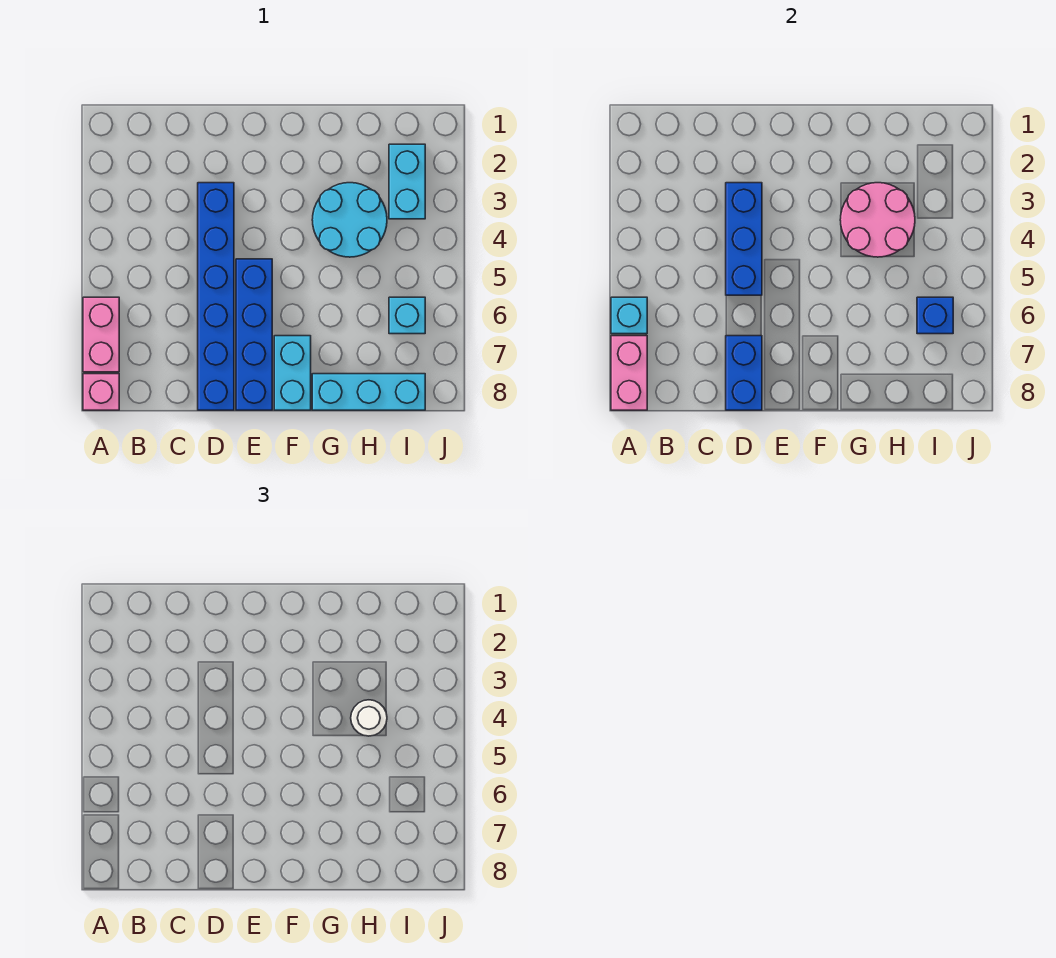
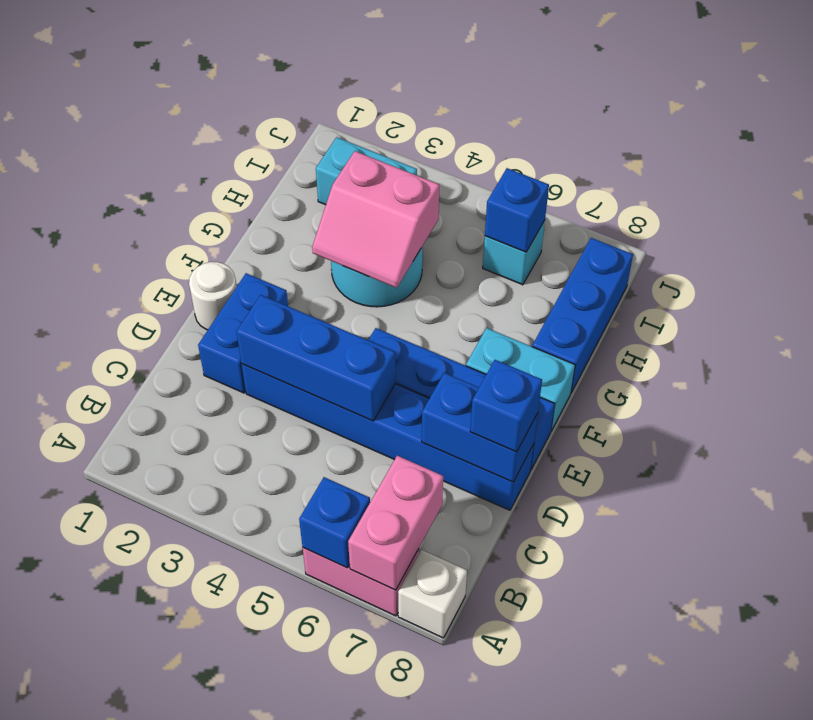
cyan 1x1 brick [611,297,647,334] -> blue 1x1 brick [299,477,370,568]
pink 1x2 brick [611,336,647,410] -> pink 1x2 brick turned to [348,456,443,590]
pink 1x1 brick [83,374,119,410] -> white 1x1 brick [398,550,467,638]
none -> blue 1x2 brick [198,273,288,393]
none -> blue 1x1 brick [470,360,542,452]
pink 2x2 round brick [840,183,915,257] -> pink 2x2 slope [312,151,440,288]
cyan 1x3 brick [312,374,425,410] -> blue 1x3 brick [532,238,633,393]
white 1x1 round brick [351,700,387,736] -> white 1x1 round brick moved to [189,262,237,330]

